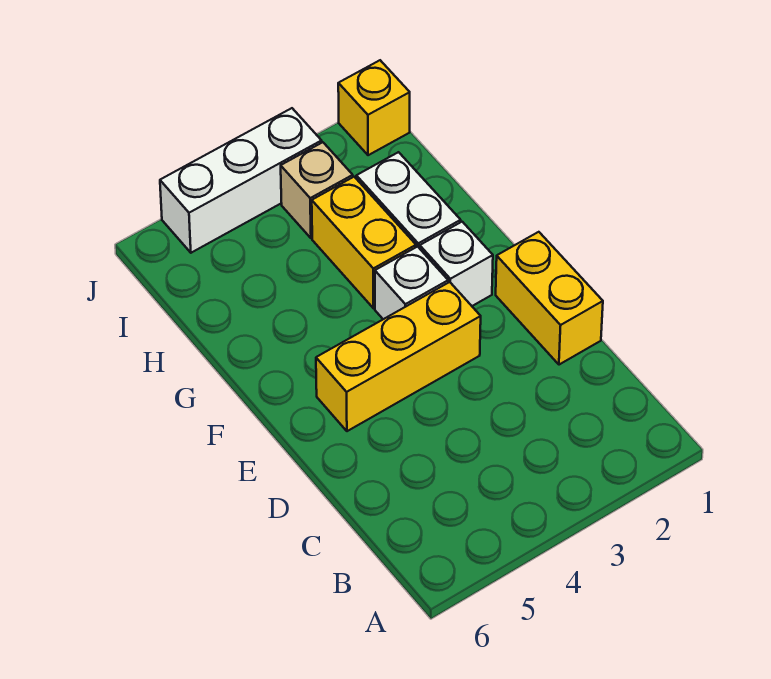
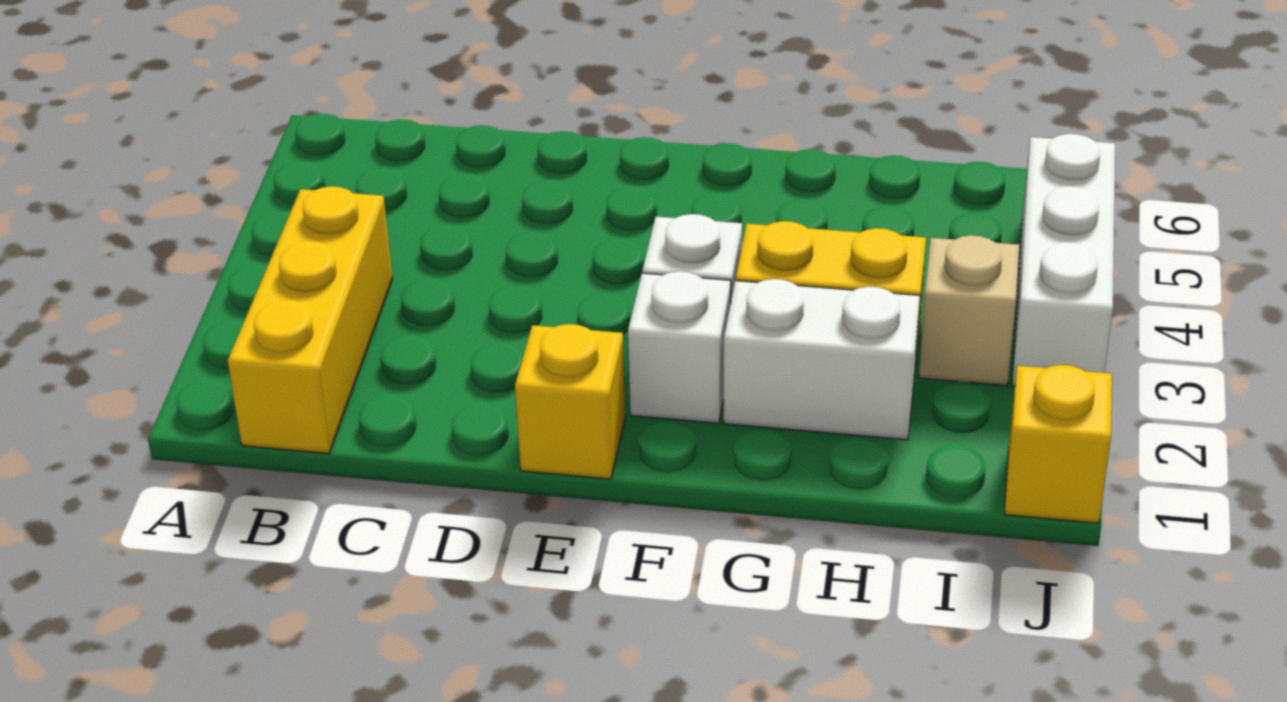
yellow 1x2 brick [496,232,603,365] -> yellow 1x1 brick [515,324,625,479]
yellow 1x3 brick [316,282,481,431] -> yellow 1x3 brick moved to [228,186,392,454]

